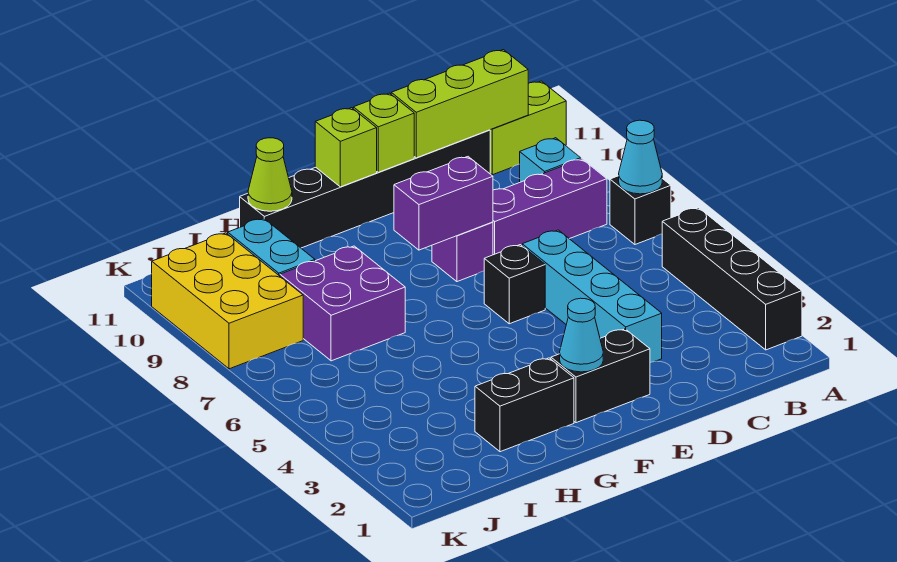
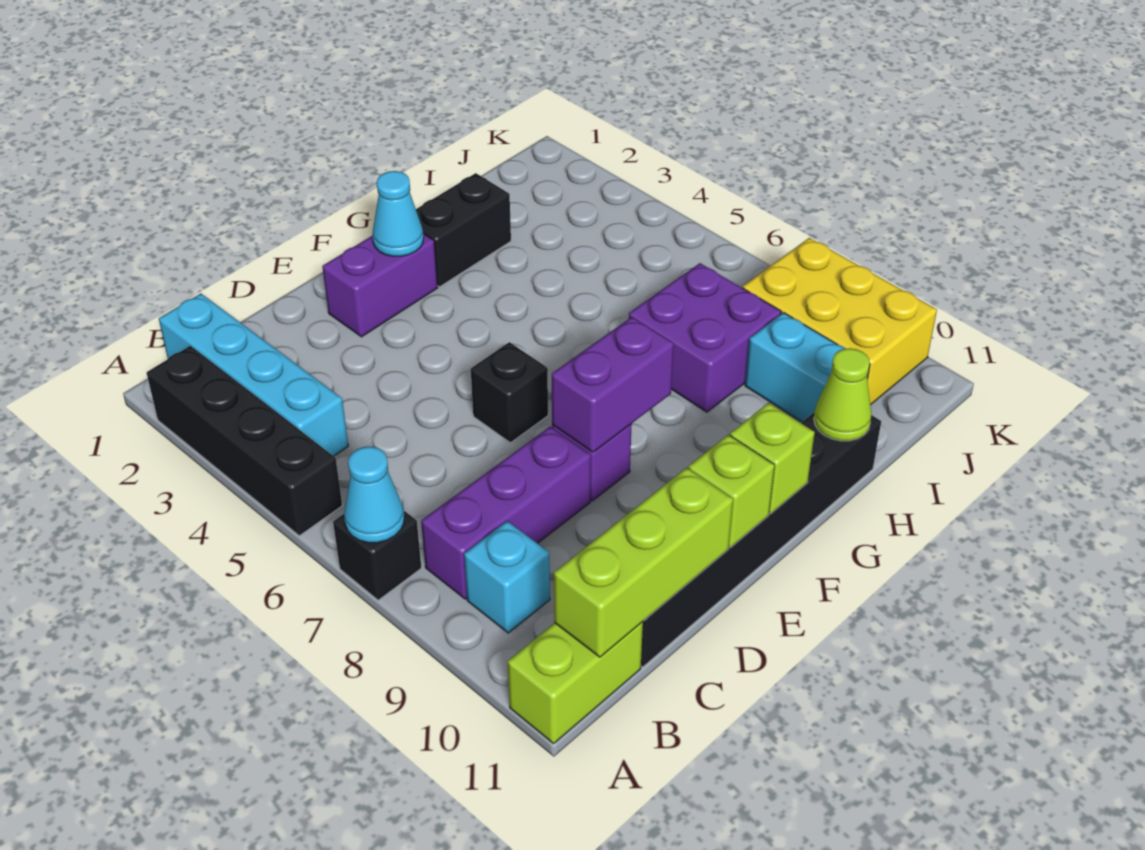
cyan 1x4 brick [522,230,662,363] -> cyan 1x4 brick moved to [159,294,348,456]
black 1x2 brick [551,329,650,423] -> purple 1x2 brick [322,234,438,337]

